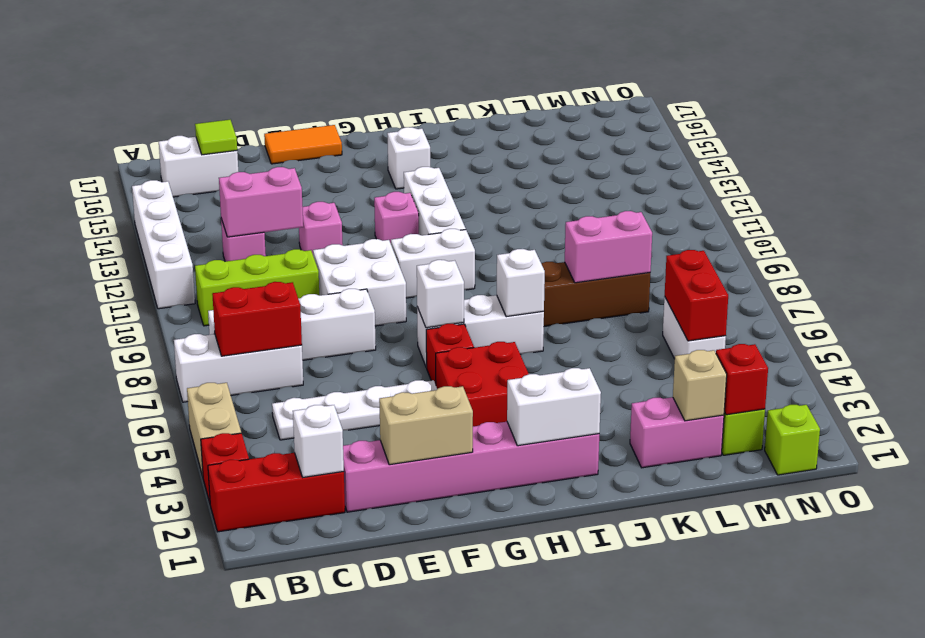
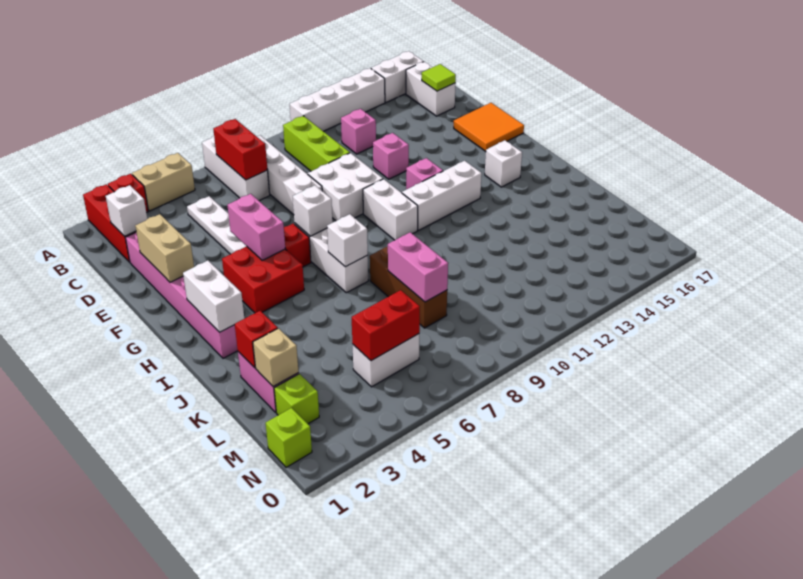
none -> white 1x2 brick [371,51,424,102]
pink 1x2 brick [219,167,303,237] -> pink 1x2 brick moved to [227,194,285,260]
orange 1x2 tile [264,125,342,164] -> orange 2x2 tile [454,103,524,151]
red 1x1 brick [716,344,768,415] -> red 1x1 brick moved to [235,311,278,368]

